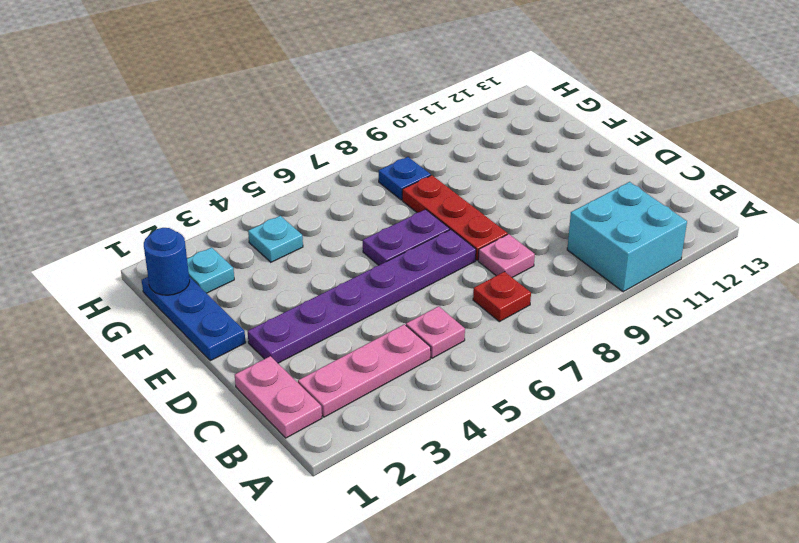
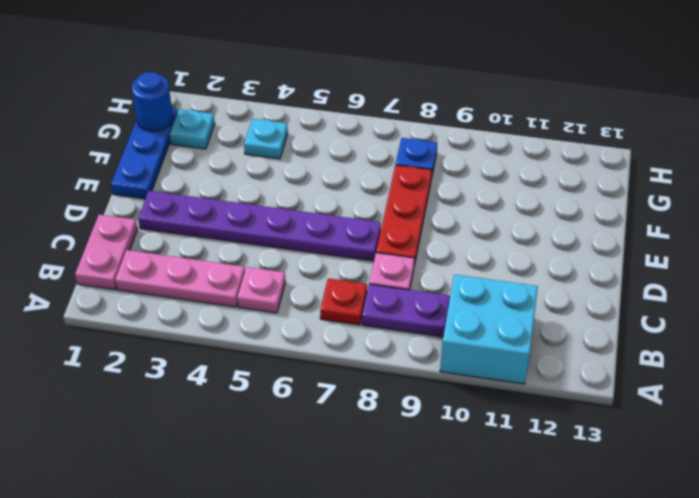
purple 1x2 plate [363,209,450,265] -> purple 1x2 plate moved to [362,284,450,337]

